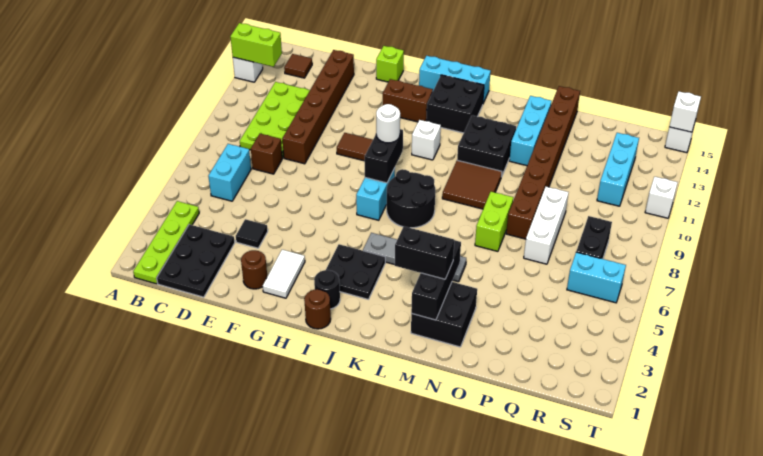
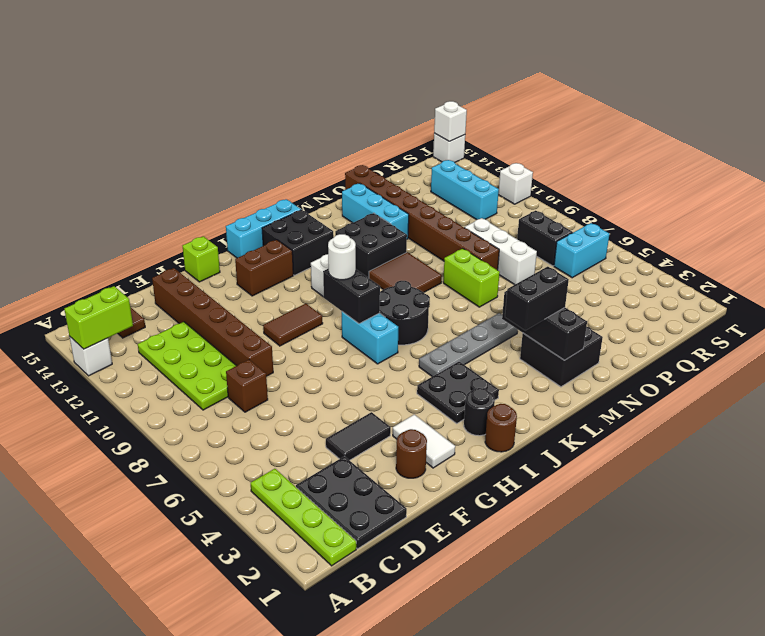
cyan 1x2 brick [208,144,251,201] -> none
black 1x1 tile [236,219,268,248] -> black 1x2 tile [326,412,391,460]

